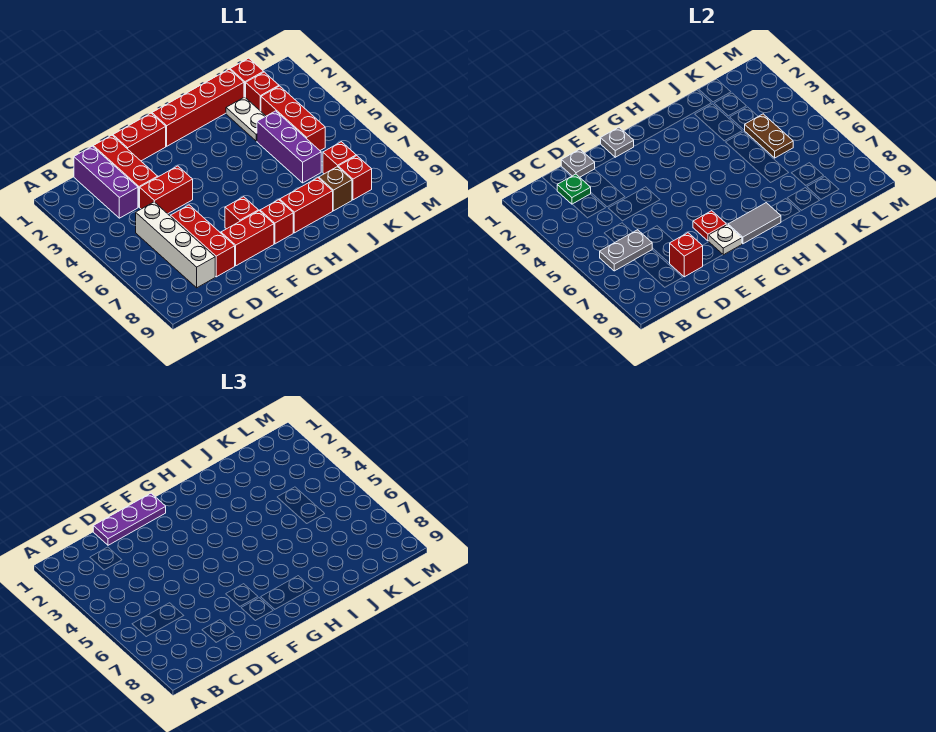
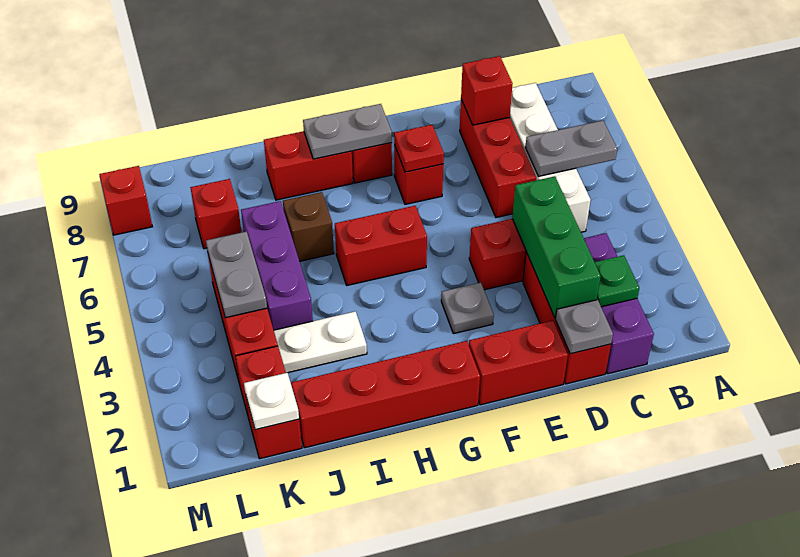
purple 1x3 plate [93,493,166,545] -> none
none -> green 1x3 brick [512,176,601,318]
red 1x2 brick [221,211,274,266] -> red 1x2 brick moved to [335,206,427,285]
grey 1x1 plate [601,127,634,157] -> grey 1x1 plate moved to [441,283,494,334]
white 1x1 plate [709,225,742,255] -> white 1x1 plate moved to [244,373,299,430]
grey 1x2 tile [728,203,781,244] -> grey 1x2 plate [303,104,392,159]
white 1x2 plate [226,97,266,141] -> white 1x2 plate turned to [274,311,367,373]
brown 1x1 brick [319,167,352,211] -> brown 1x1 brick moved to [283,192,334,261]
brown 1x2 plate [744,114,793,158] -> grey 1x2 plate [206,231,267,318]
red 1x1 brick [338,156,372,200] -> red 1x1 brick moved to [99,166,152,235]

